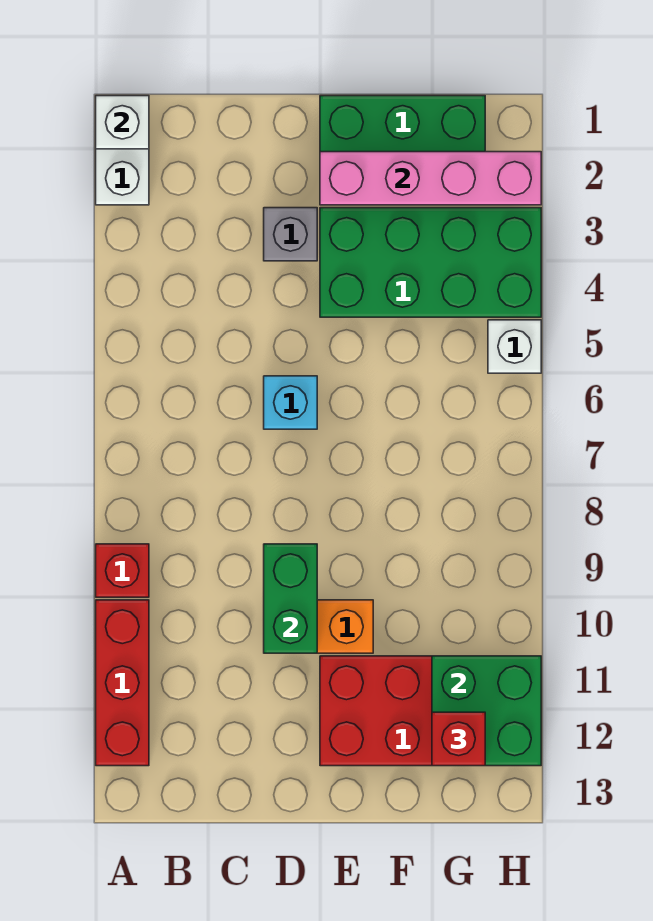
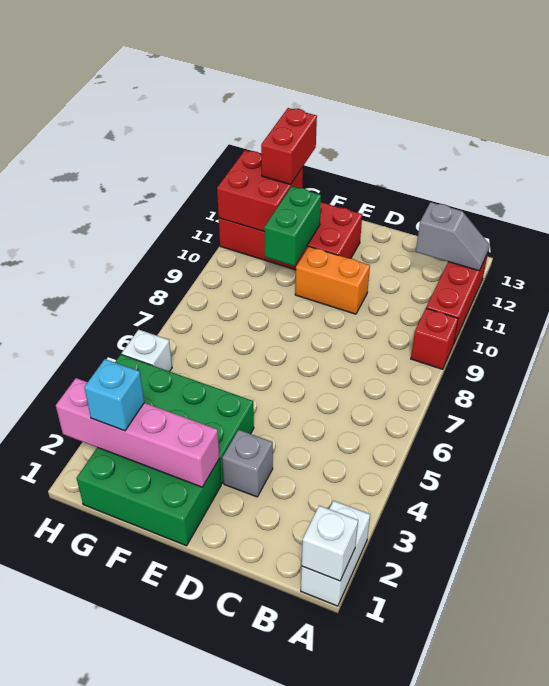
none -> grey 1x2 slope [416,202,490,271]
cyan 1x1 brick [264,376,317,429] -> cyan 1x1 brick moved to [84,359,144,431]
green 1x2 brick [264,544,317,653] -> green 1x2 brick moved to [264,186,321,266]
green 2x2 brick [432,656,541,766] -> red 2x2 brick [217,150,303,232]
red 1x1 brick [432,712,485,766] -> red 1x2 brick [261,108,317,184]

